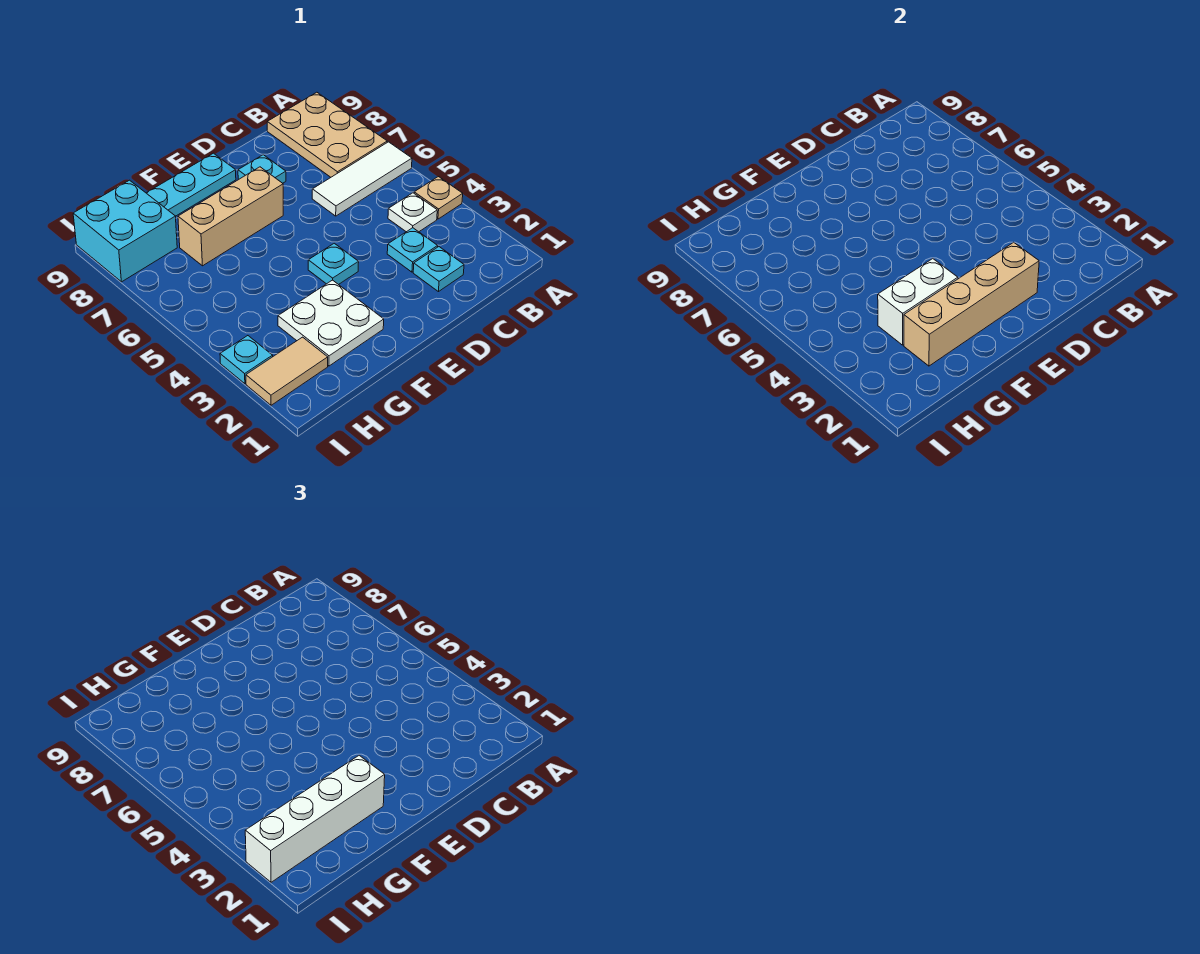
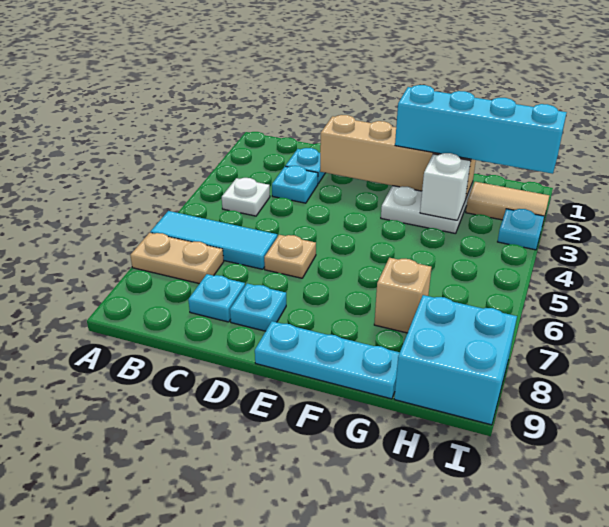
tan 1x1 plate [414,177,463,219] -> tan 1x1 plate moved to [264,235,316,278]
white 1x3 tile [312,142,412,216] -> cyan 1x3 tile [150,211,277,269]
tan 2x3 plate [267,92,387,177] -> tan 1x2 plate [130,233,224,284]
cyan 1x1 plate [308,243,359,285] -> cyan 1x1 plate moved to [188,274,245,322]
tan 1x3 brick [178,167,283,266] -> tan 1x1 brick [374,258,432,333]
white 1x4 brick [245,755,385,882] -> cyan 1x4 brick [395,85,567,174]
white 1x2 brick [878,259,958,345] -> white 1x1 brick [420,153,471,220]

